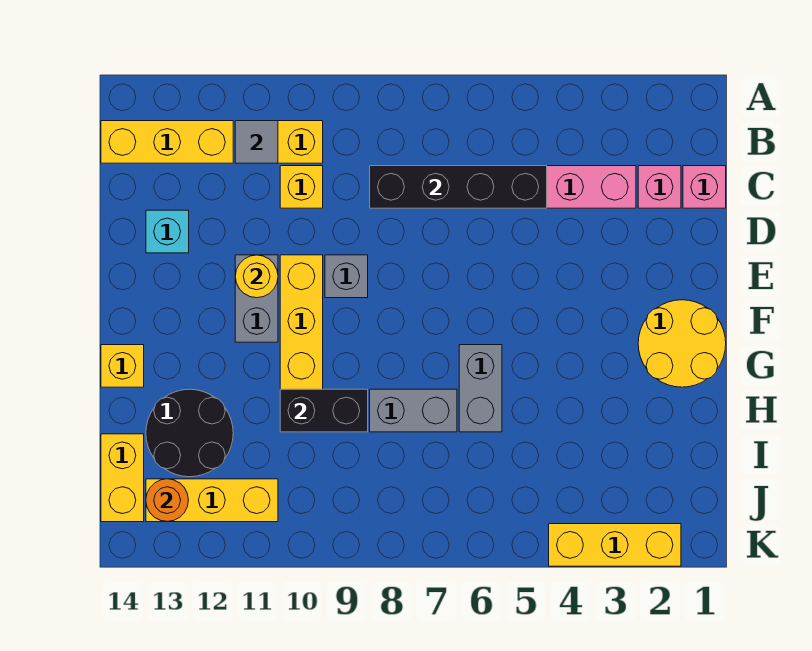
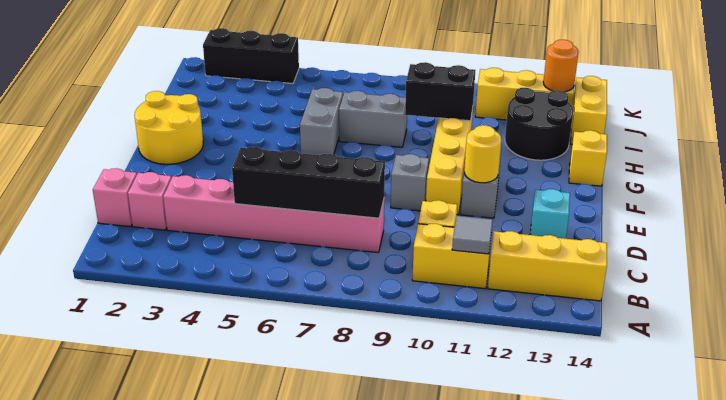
yellow 1x3 brick [549,524,681,566] -> black 1x3 brick [203,28,299,84]

